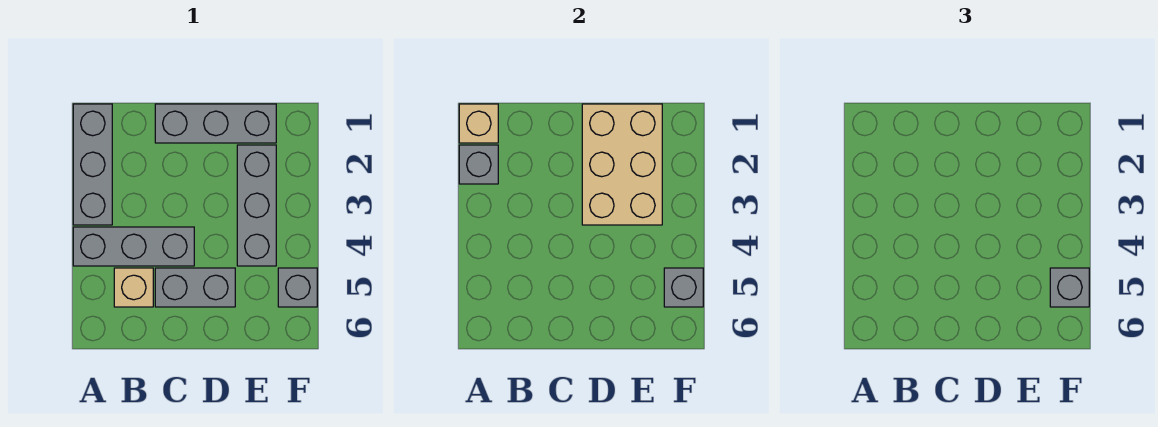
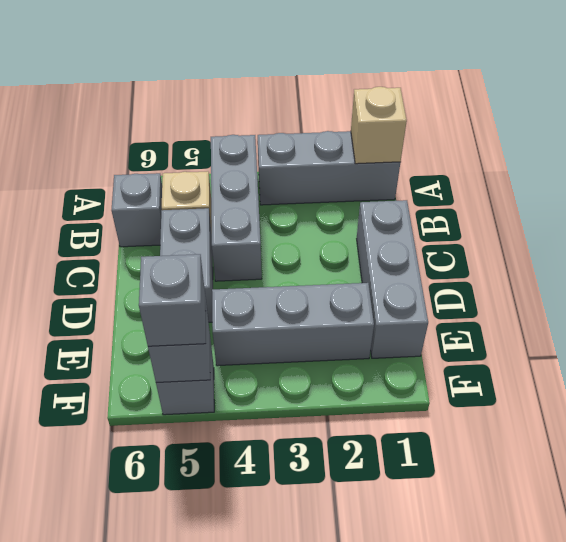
grey 1x1 brick [459,145,498,184] -> grey 1x1 brick moved to [112,173,162,247]
tan 2x3 brick [582,104,662,225] -> none

